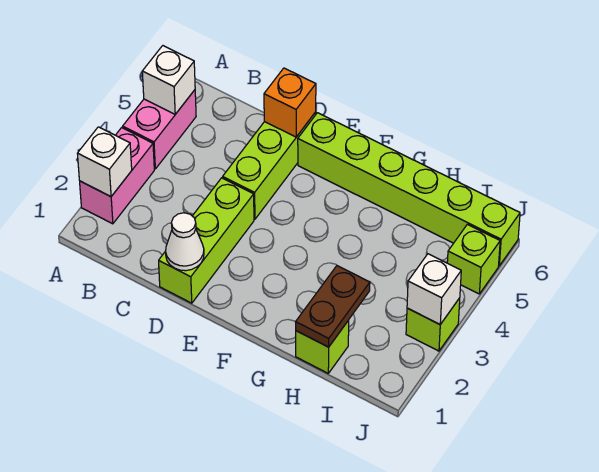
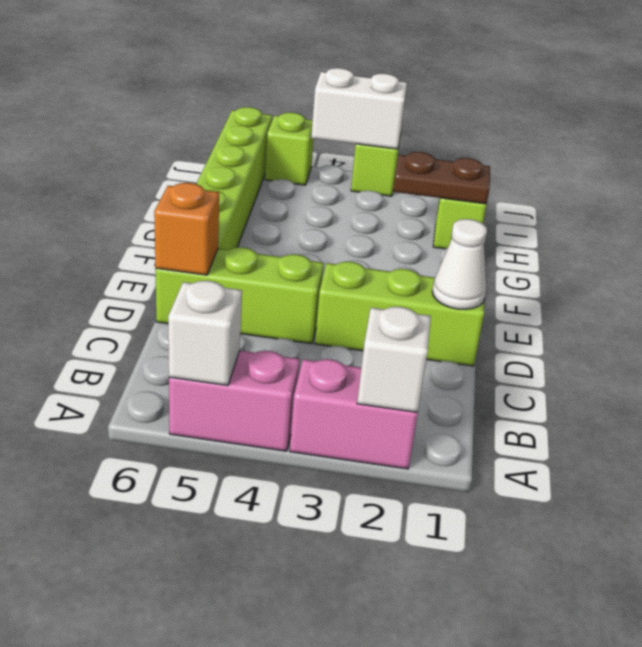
white 1x1 brick [407,254,461,324] -> white 1x2 brick [311,68,407,149]

